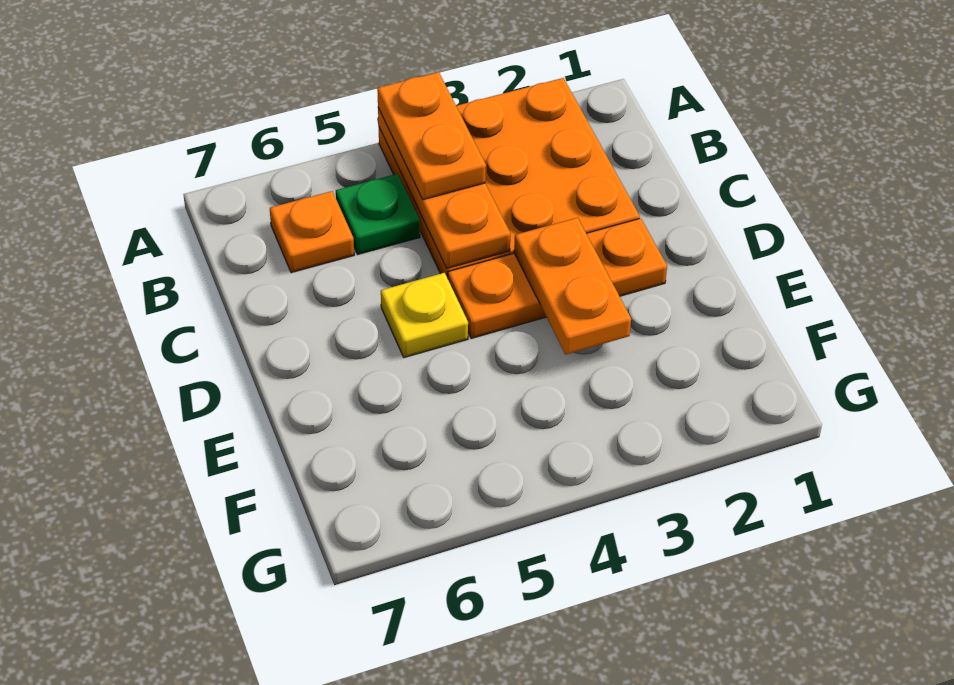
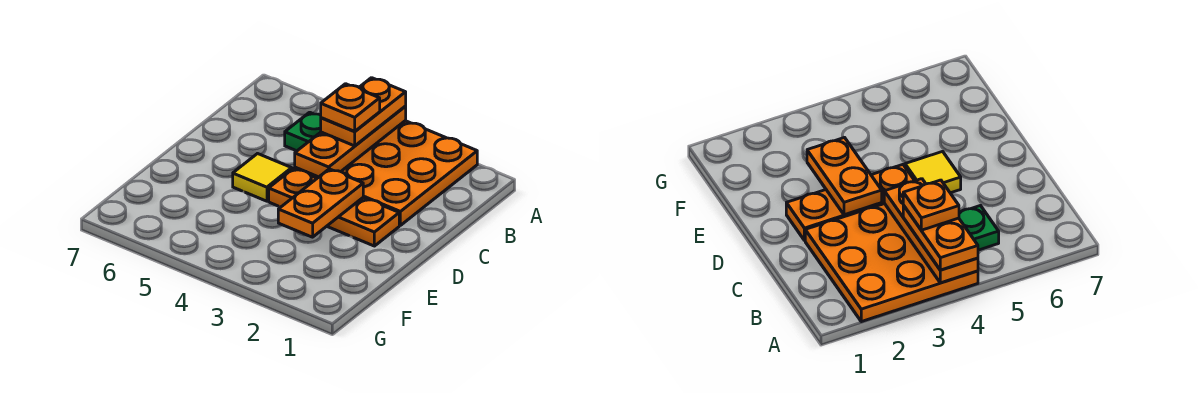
orange 1x1 plate [270,191,354,273] -> orange 1x1 plate moved to [321,84,380,131]
yellow 1x1 plate [381,273,468,358] -> yellow 1x1 tile [233,154,292,201]

